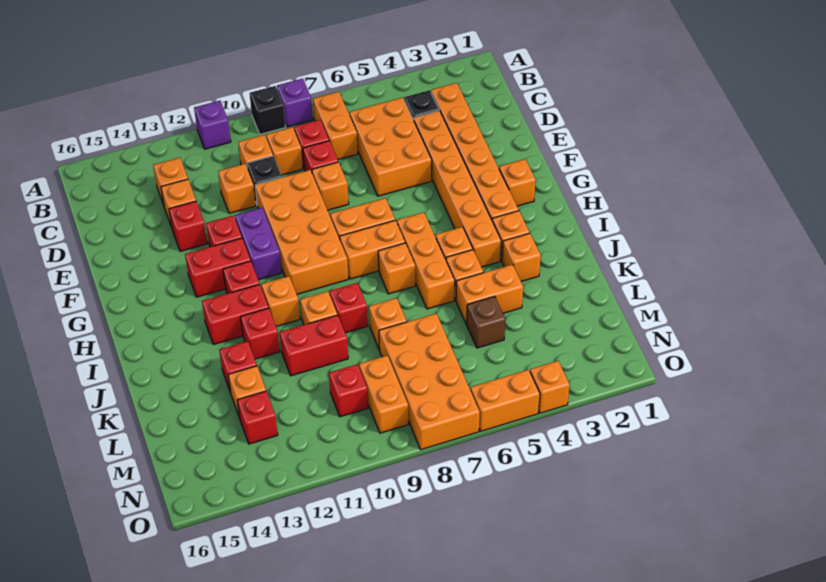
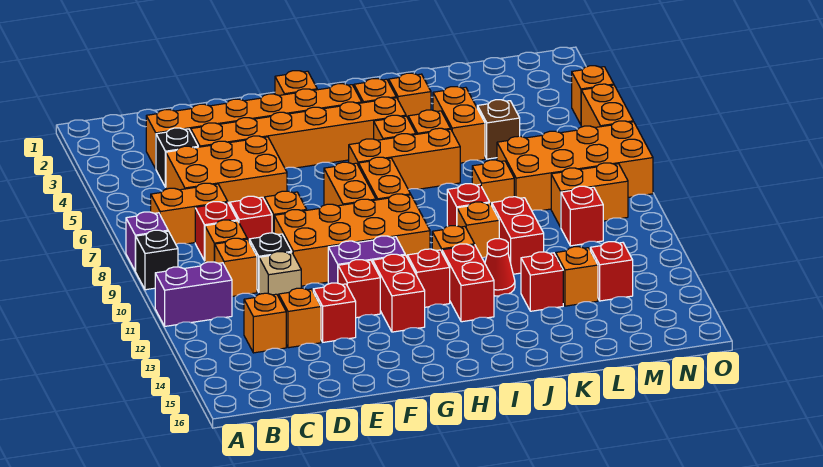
purple 1x1 brick [194,101,231,149] -> purple 1x2 brick [155,262,232,326]
orange 1x1 brick [218,164,256,213] -> tan 1x1 brick [259,252,301,297]
orange 1x1 brick [378,243,415,294] -> none
red 1x1 brick [241,308,280,359] -> red 1x1 cone [485,239,515,296]

